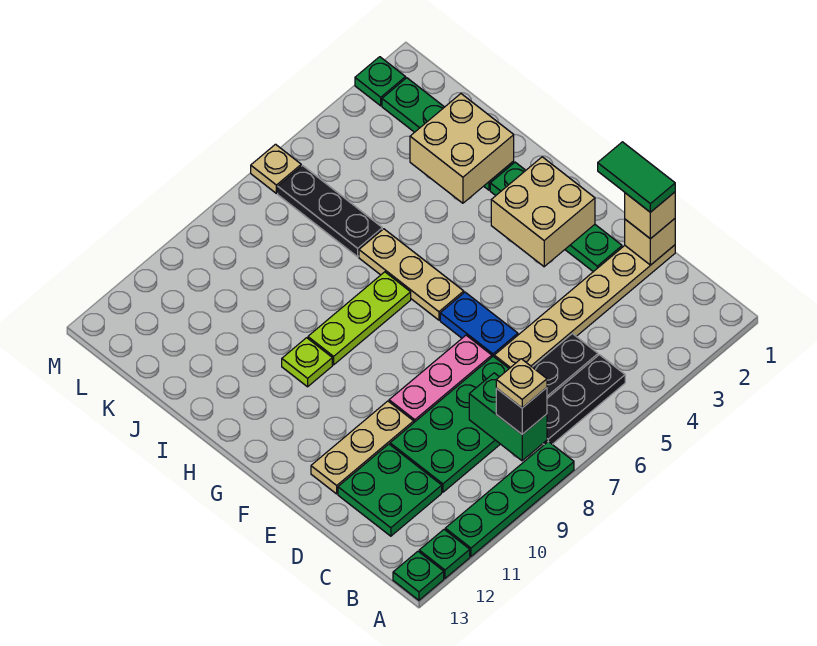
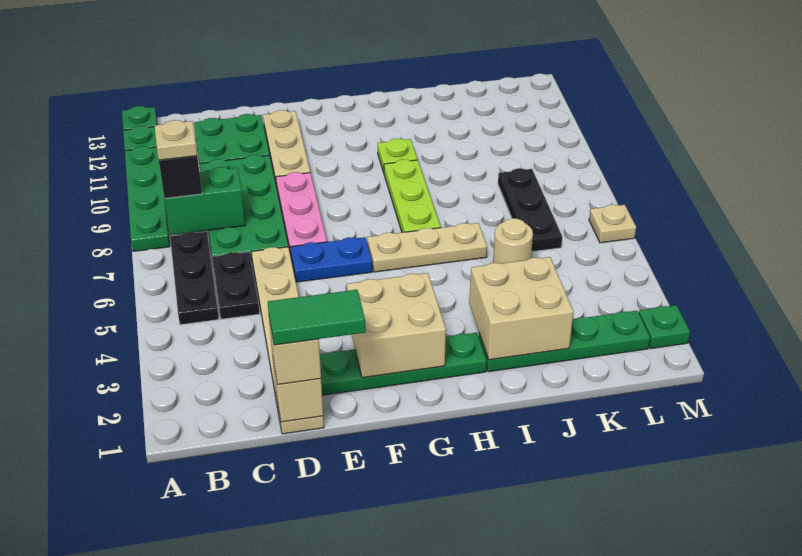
none -> tan 1x1 round brick [493,218,533,264]
black 1x3 plate [278,166,382,257] -> black 1x3 plate turned to [498,168,562,252]

